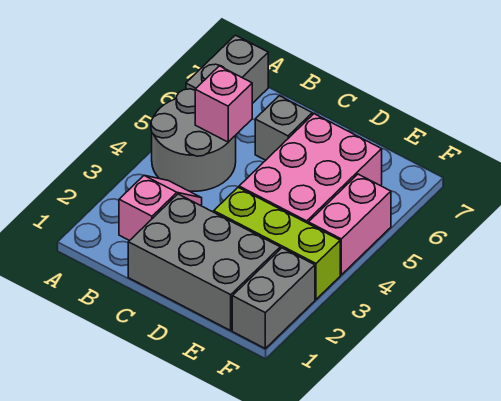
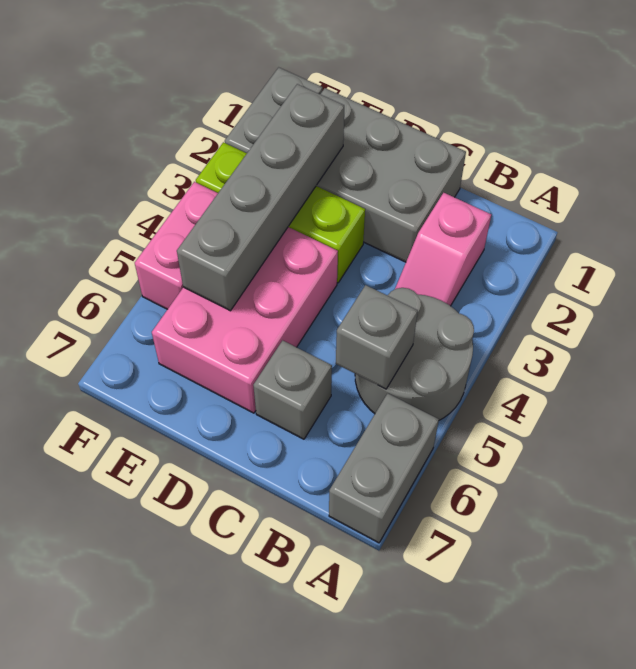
pink 1x1 brick [195,66,252,142] -> grey 1x1 brick [336,285,418,389]
none -> grey 1x4 brick [177,84,344,311]

